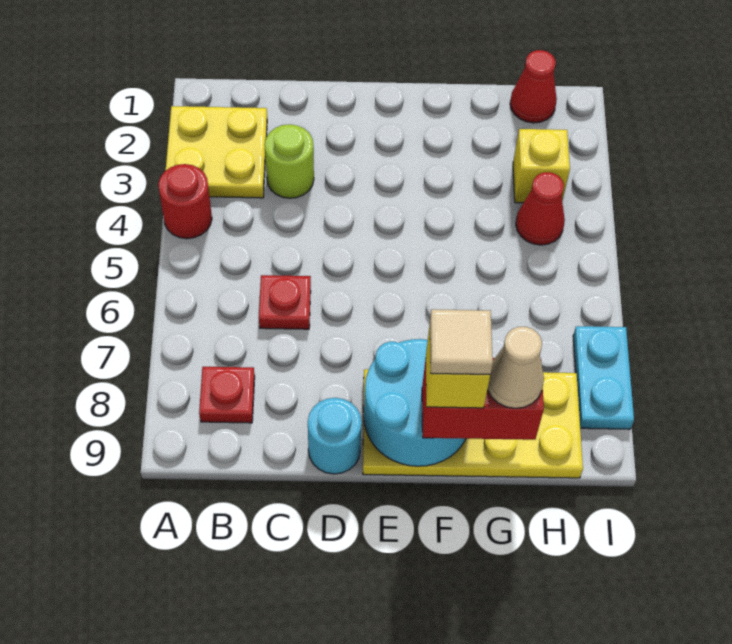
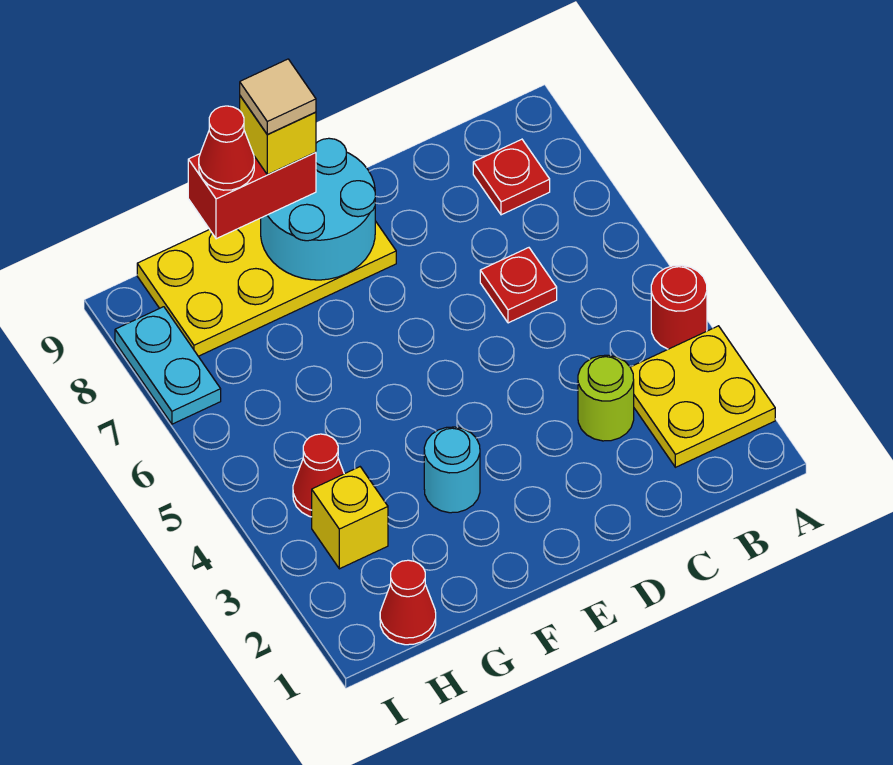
cyan 1x1 round brick [308,398,362,474] -> cyan 1x1 round brick moved to [424,427,480,513]
tan 1x1 cone [487,327,544,408] -> red 1x1 cone [199,106,254,190]

